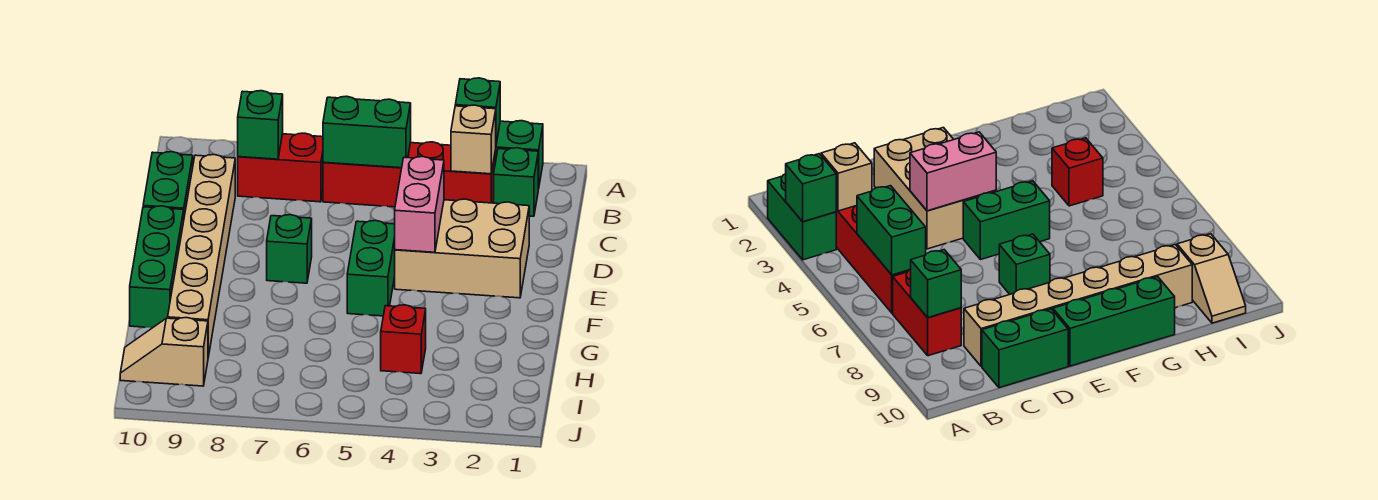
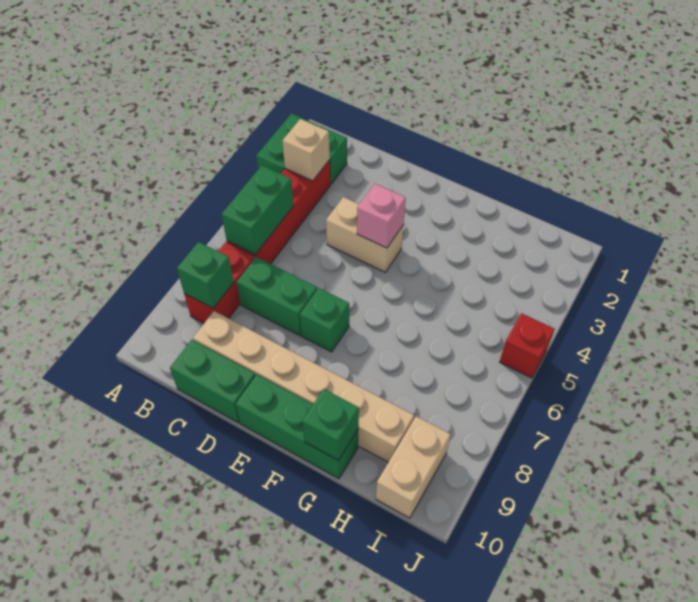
green 1x1 brick [455,78,500,144] -> green 1x1 brick moved to [302,389,359,461]
tan 2x3 brick [395,199,529,298] -> tan 1x2 brick [326,197,403,272]
pink 1x2 brick [395,157,444,252] -> pink 1x1 brick [357,184,406,248]
green 1x2 brick [347,220,395,316] -> green 1x2 brick moved to [236,257,317,336]
red 1x1 brick [381,305,426,374] -> red 1x1 brick moved to [500,313,555,378]
tan 1x2 slope [120,318,208,386] -> tan 1x2 brick [376,416,451,518]

